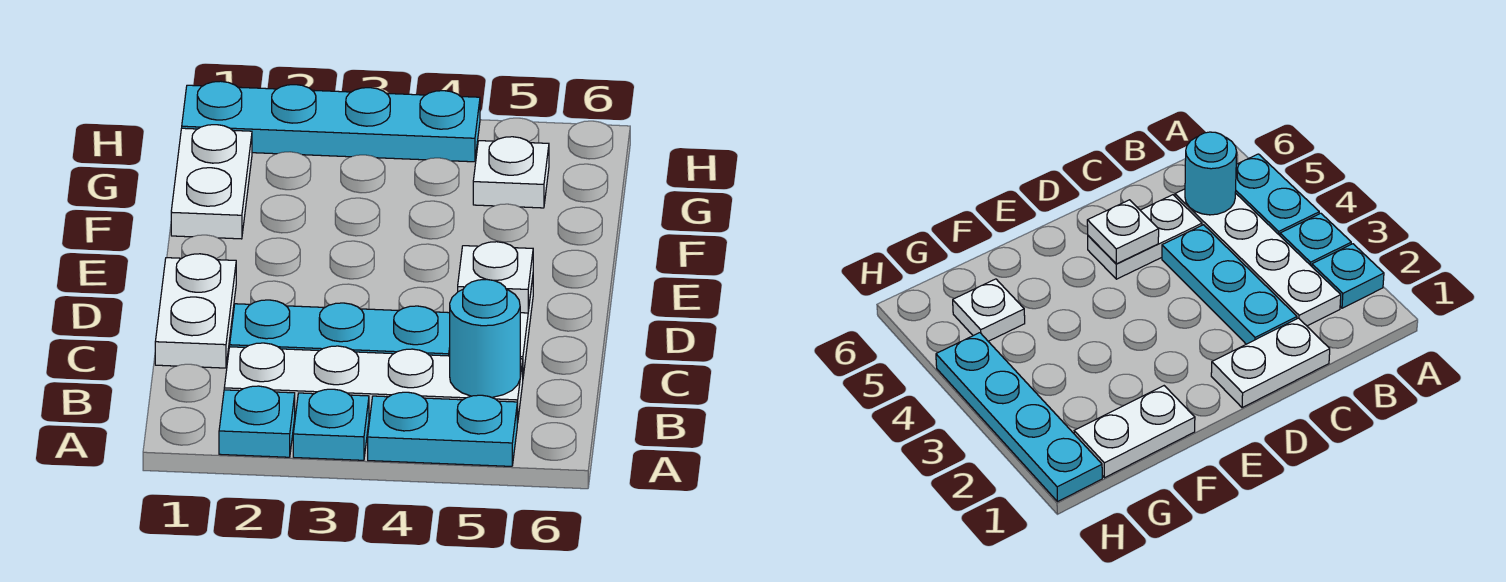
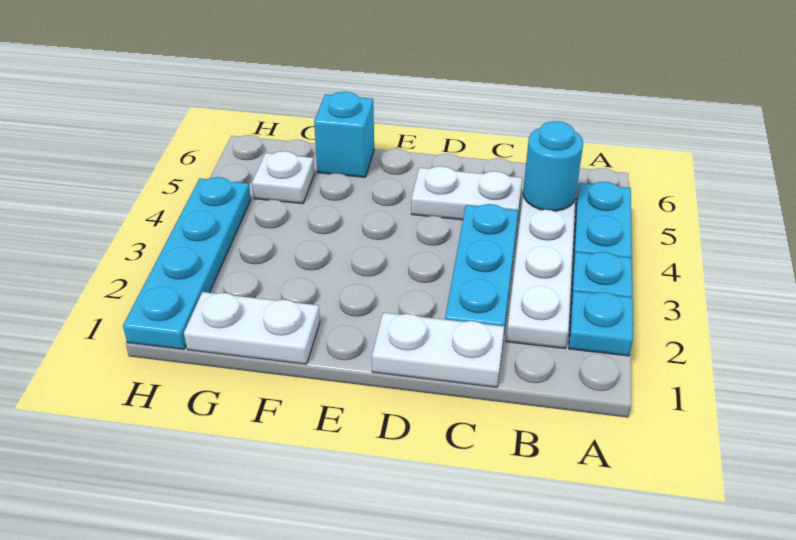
white 1x1 plate [458,242,533,313] -> none
none -> cyan 1x1 brick [314,92,374,177]

